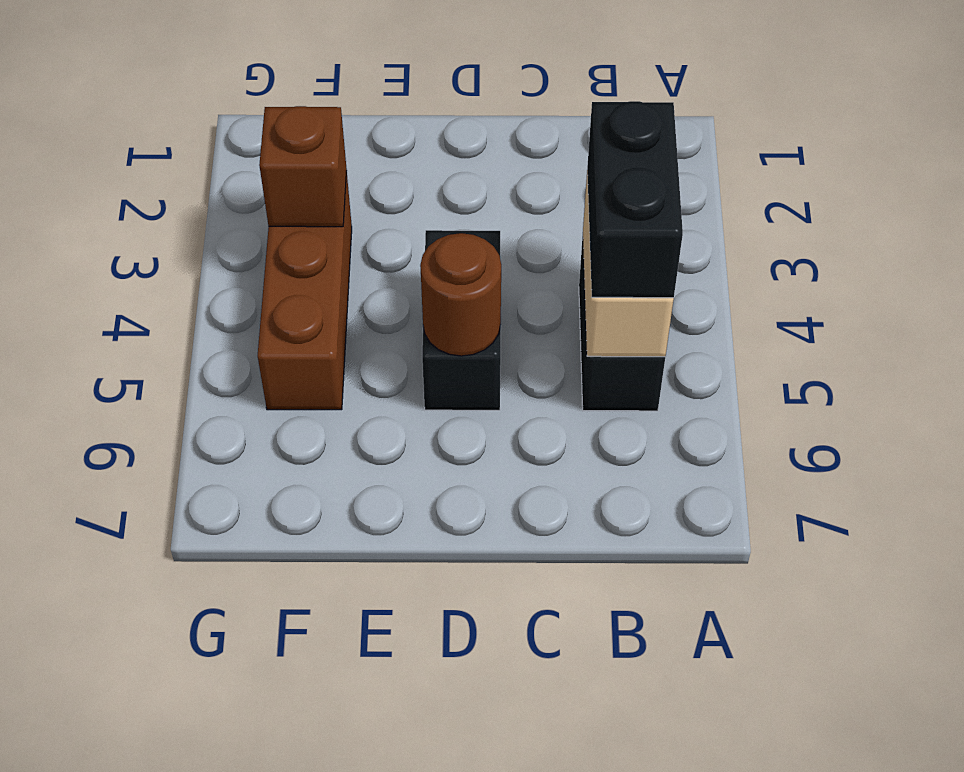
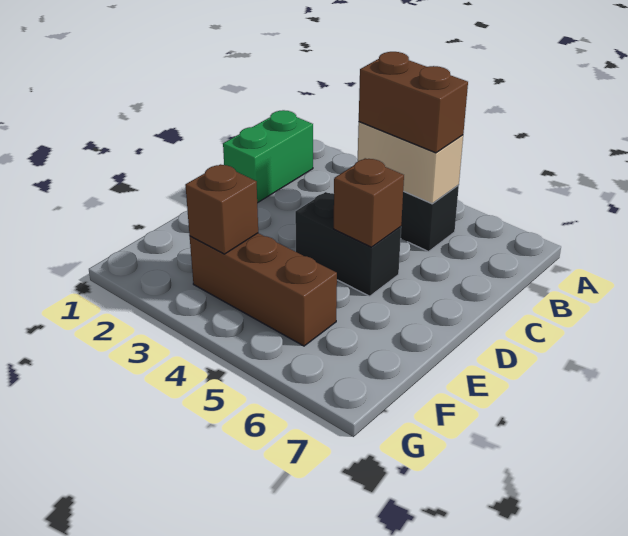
none -> green 1x2 brick [223,110,313,203]
black 1x2 brick [587,101,683,298] -> brown 1x2 brick [359,52,468,153]
brown 1x1 round brick [420,233,501,356] -> brown 1x1 brick [334,158,404,247]

